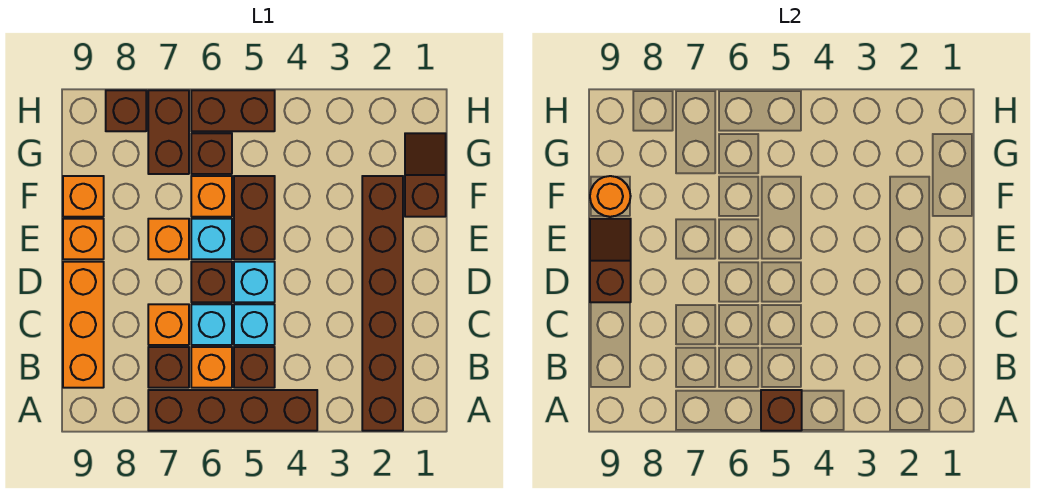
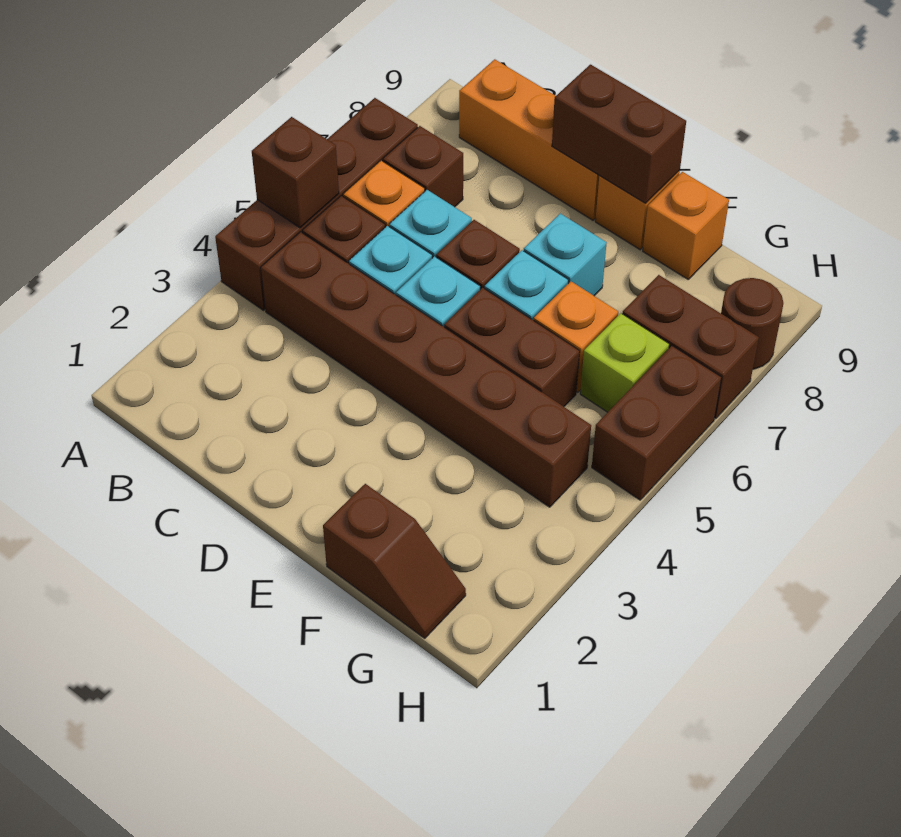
brown 1x6 brick [362,176,403,431] -> brown 1x6 brick moved to [261,232,591,507]
orange 1x1 brick [148,304,189,345] -> none
brown 1x2 slope [590,219,631,302] -> brown 1x2 brick [552,65,686,204]
orange 1x1 brick [148,219,189,259] -> cyan 1x1 brick [524,213,607,296]
orange 1x1 round brick [590,176,631,217] -> none
brown 1x1 brick [191,133,232,174] -> lime 1x1 brick [580,313,669,412]
brown 1x1 brick [106,90,146,131] -> brown 1x1 round brick [721,278,783,369]

